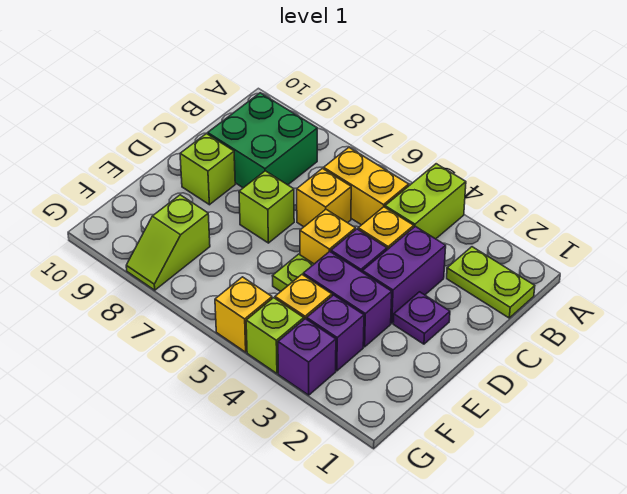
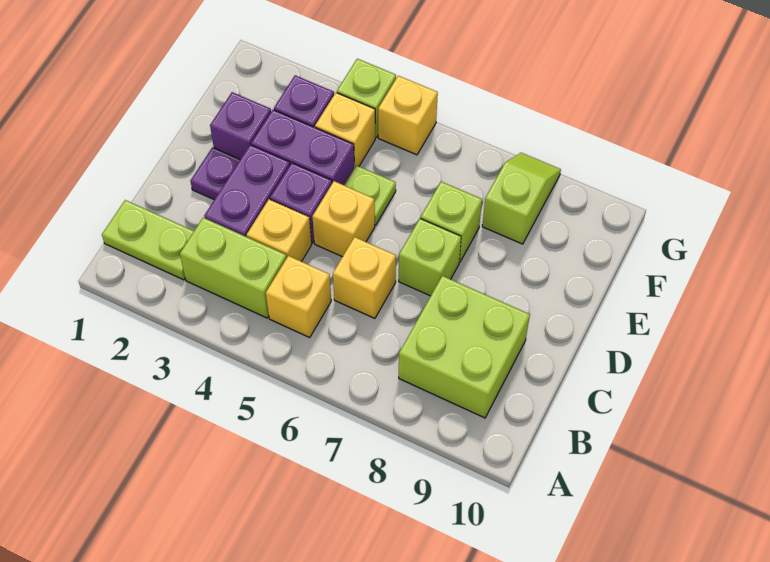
lime 1x2 brick [385,164,466,239] -> lime 1x2 brick turned to [180,218,287,318]
yellow 1x2 brick [324,148,409,225] -> yellow 1x1 brick [266,256,331,337]
green 2x2 brick [208,93,317,188] -> lime 2x2 brick [399,276,530,418]
lime 1x1 brick [180,134,235,205] -> lime 1x1 brick moved to [421,181,482,262]
purple 1x1 brick [278,319,336,395] -> purple 1x1 brick moved to [210,92,271,159]

